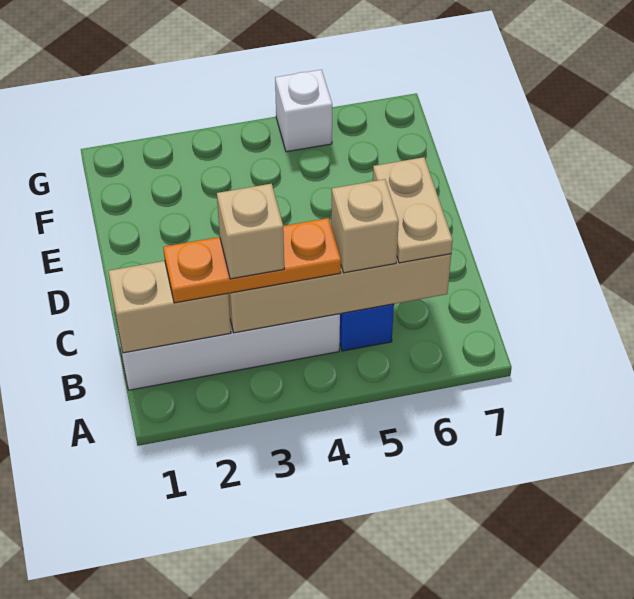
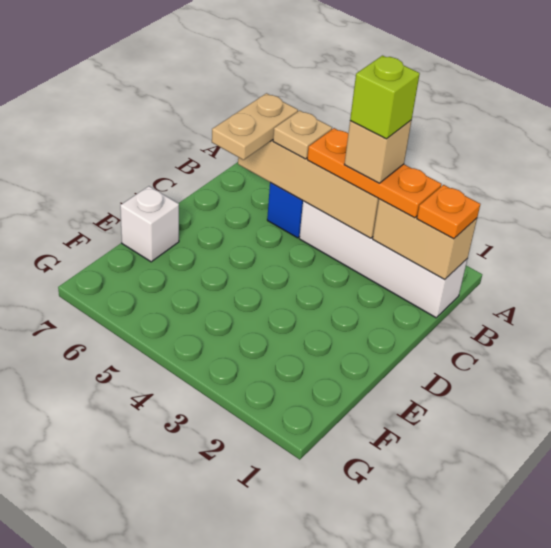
none -> orange 1x1 plate [417,185,480,239]
none -> lime 1x1 brick [350,56,420,139]
tan 1x1 brick [331,179,399,273] -> tan 1x1 plate [273,110,332,159]
white 1x1 brick [275,70,332,152] -> white 1x1 brick moved to [120,186,179,262]

